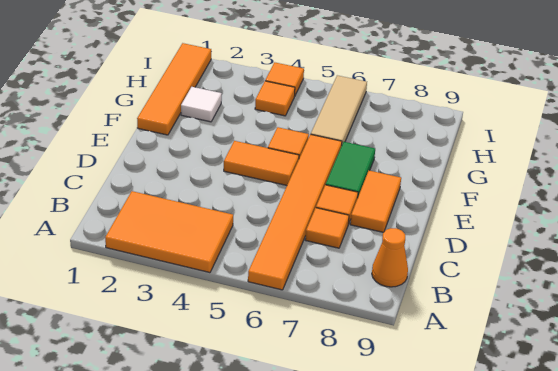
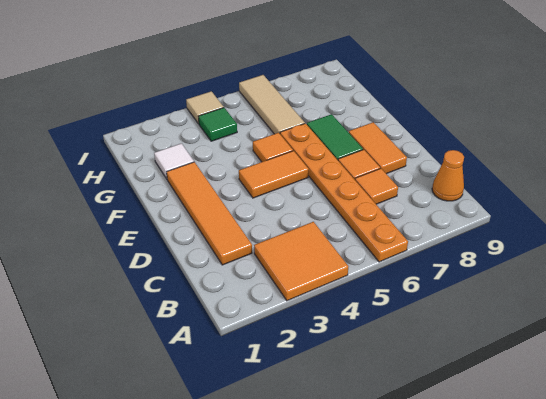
orange 2x3 tile [105,191,233,273] -> orange 2x2 tile [254,222,348,301]
orange 1x6 tile [248,134,342,290] -> orange 1x6 plate [280,123,408,262]
orange 1x4 tile [137,43,211,135] -> orange 1x4 tile moved to [167,162,252,265]
orange 1x1 tile [255,81,295,116] -> green 1x1 tile [198,108,237,141]
orange 1x1 tile [265,62,304,95] -> tan 1x1 tile [186,91,224,124]

